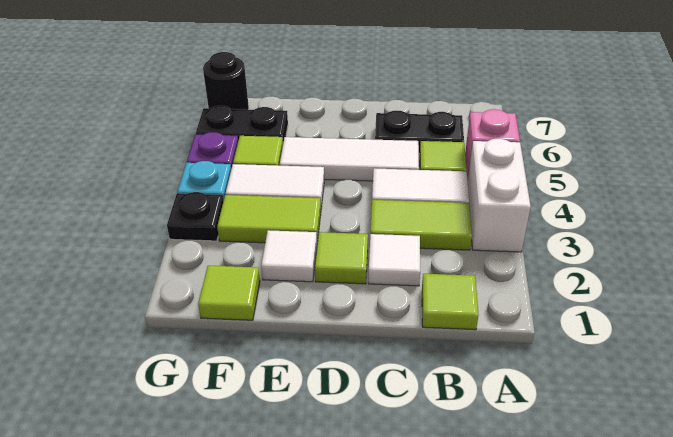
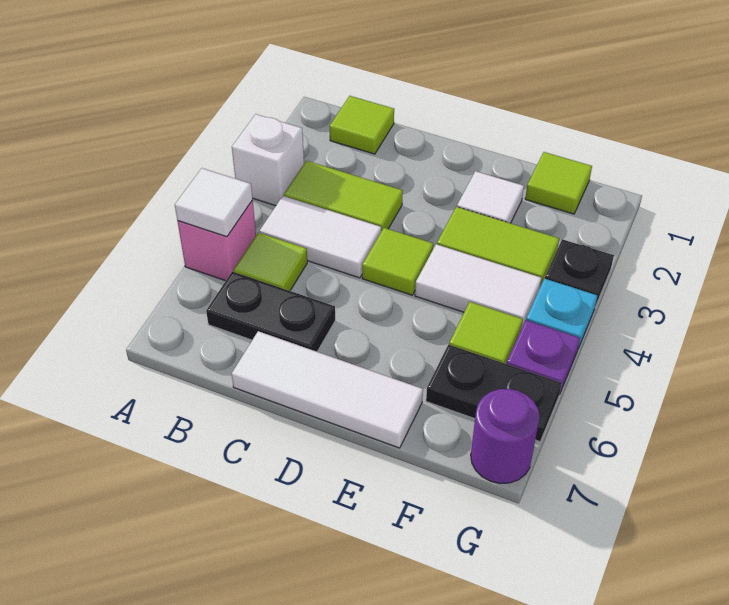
white 1x2 brick [468,139,531,252] -> white 1x1 brick [232,114,304,206]
white 1x1 tile [368,234,420,286] -> white 1x1 tile moved to [175,168,253,237]
white 1x3 tile [280,137,419,181] -> white 1x3 tile moved to [232,331,423,448]
lime 1x1 tile [315,232,368,284] -> lime 1x1 tile moved to [362,228,433,295]
black 1x1 round brick [203,52,249,110] -> purple 1x1 round brick [471,389,540,484]

